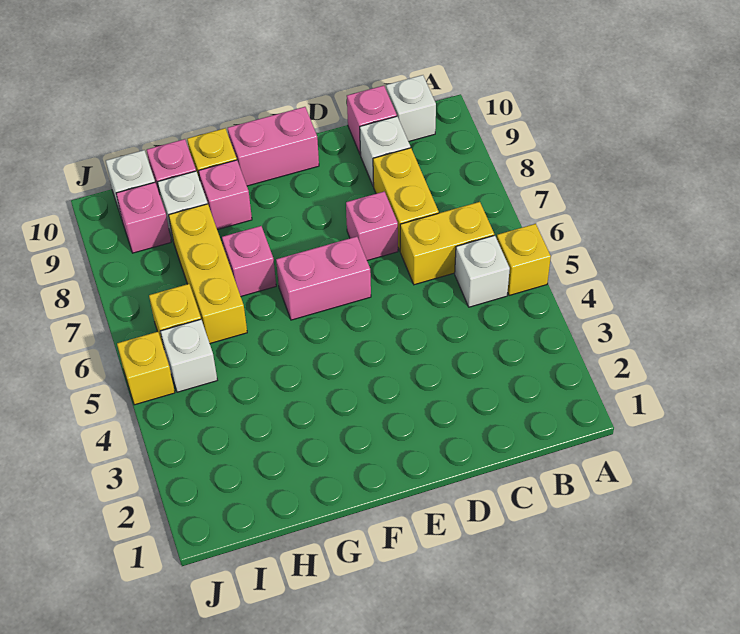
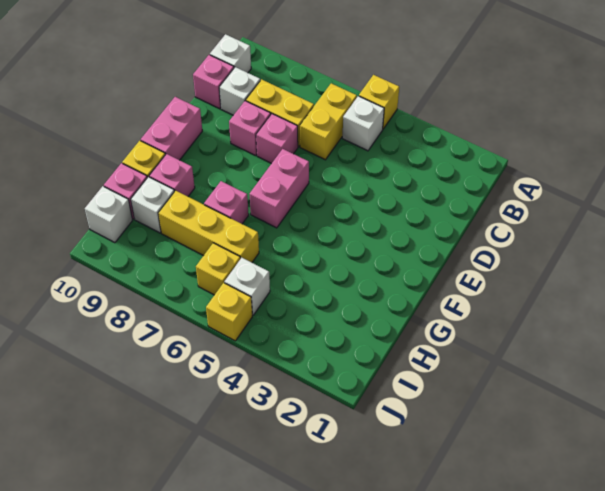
pink 1x1 brick [116,182,171,253] -> pink 1x1 brick moved to [229,101,271,156]

